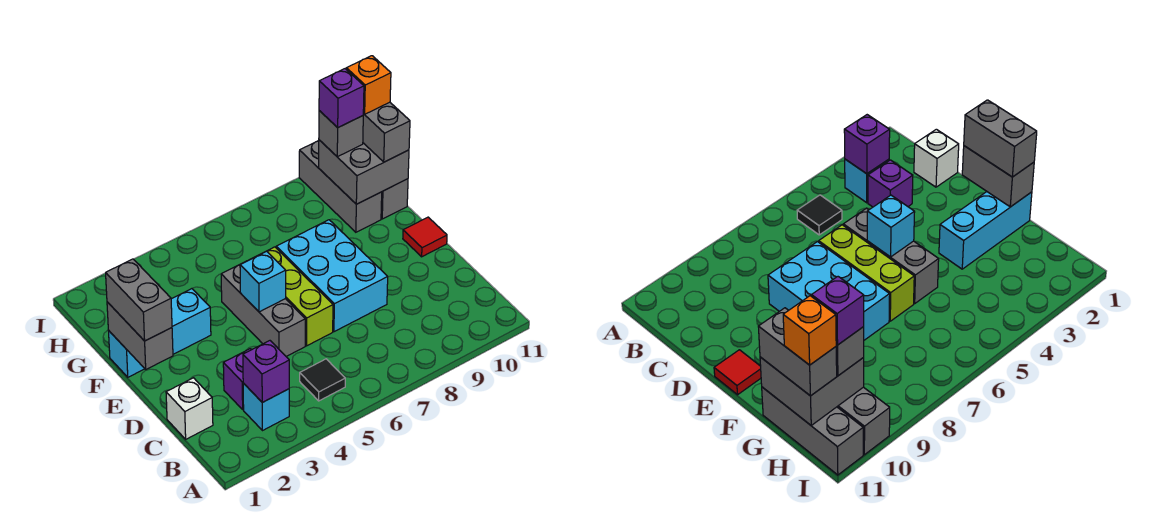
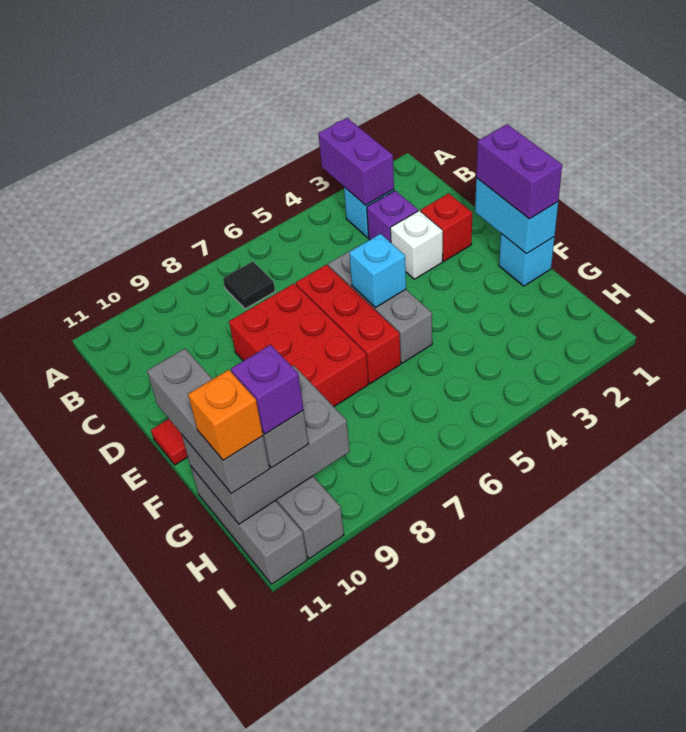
purple 1x1 brick [243,341,289,402] -> purple 1x2 brick [318,118,394,205]
black 1x1 tile [300,359,345,401] -> black 1x1 tile moved to [223,261,275,309]
white 1x1 brick [166,378,213,439] -> white 1x1 brick moved to [390,211,443,279]
none -> red 1x1 brick [421,193,472,261]
lime 1x3 brick [250,247,333,346] -> red 1x3 brick [296,264,401,384]
cyan 2x3 brick [276,220,388,332] -> red 2x3 brick [229,284,369,406]
grey 1x2 brick [107,302,173,369] -> cyan 1x2 brick [475,178,558,254]
grey 1x2 brick [106,259,172,341] -> purple 1x2 brick [476,124,562,219]
cyan 1x3 brick [108,289,211,377] -> cyan 1x1 brick [499,234,554,286]
grey 2x2 brick [319,140,409,204] -> grey 2x3 brick [181,365,350,524]
grey 1x2 brick [363,102,410,162] -> grey 1x3 brick [147,349,269,494]

